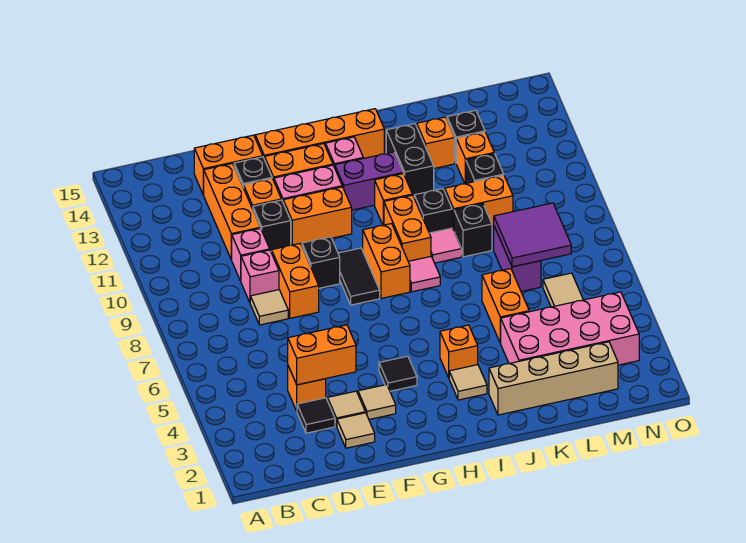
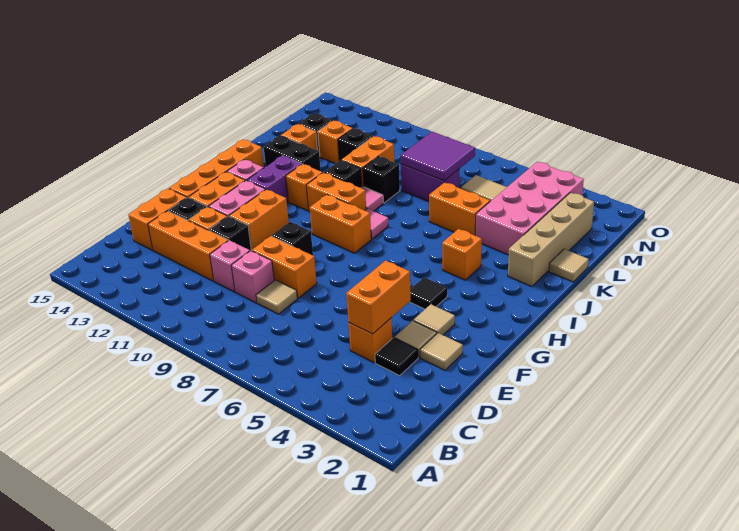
black 1x2 tile [338,248,380,305] -> none
tan 1x1 tile [449,365,487,400] -> tan 1x1 tile moved to [549,249,589,282]

